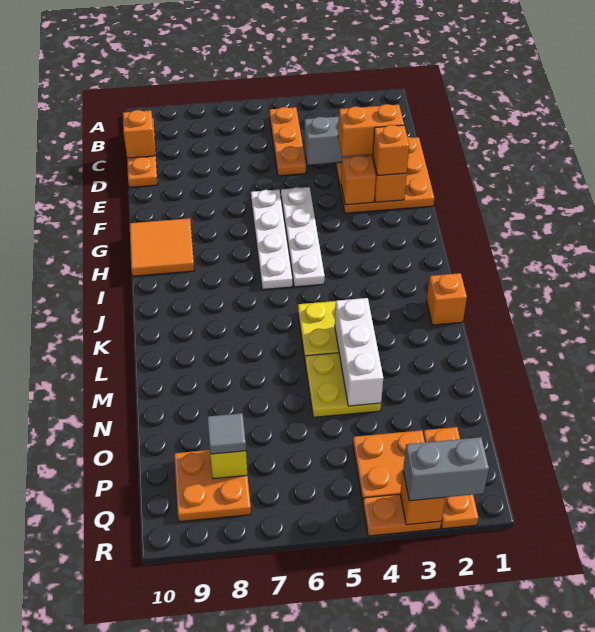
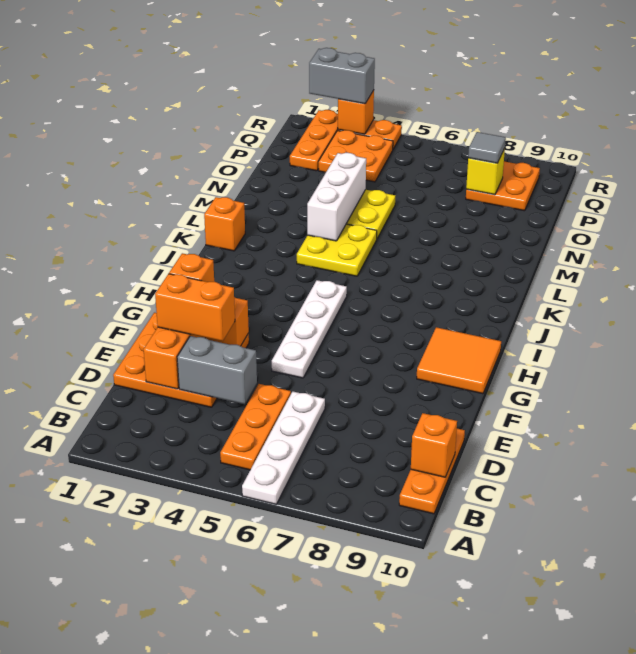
white 1x4 plate [251,189,293,289] -> white 1x4 plate moved to [242,392,325,504]

